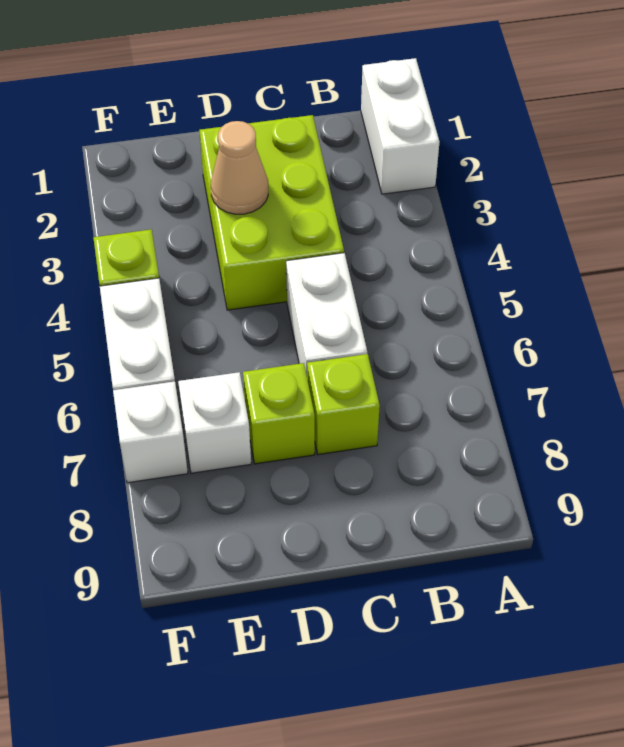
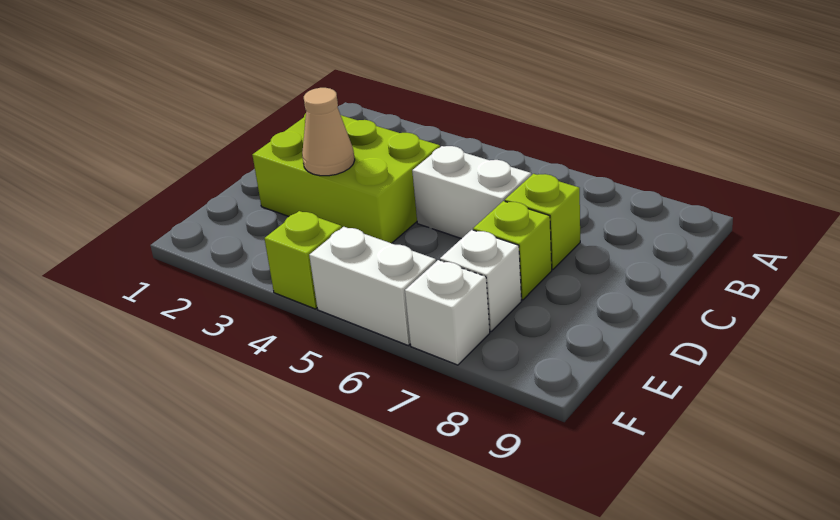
white 1x2 brick [361,58,439,194] -> none

